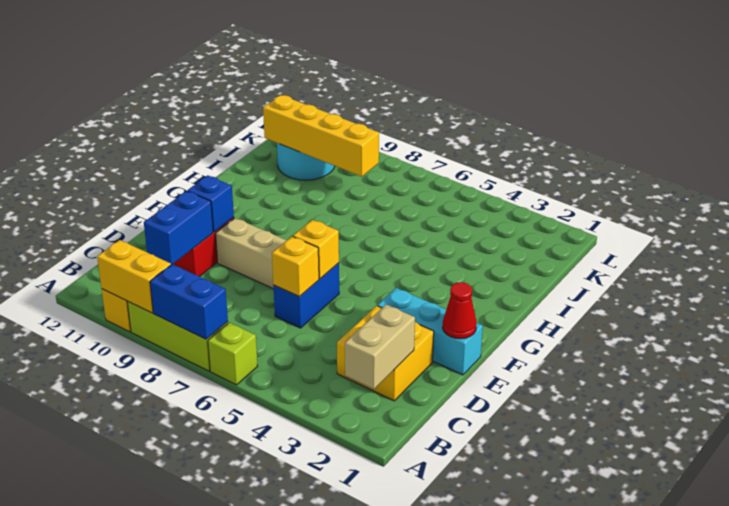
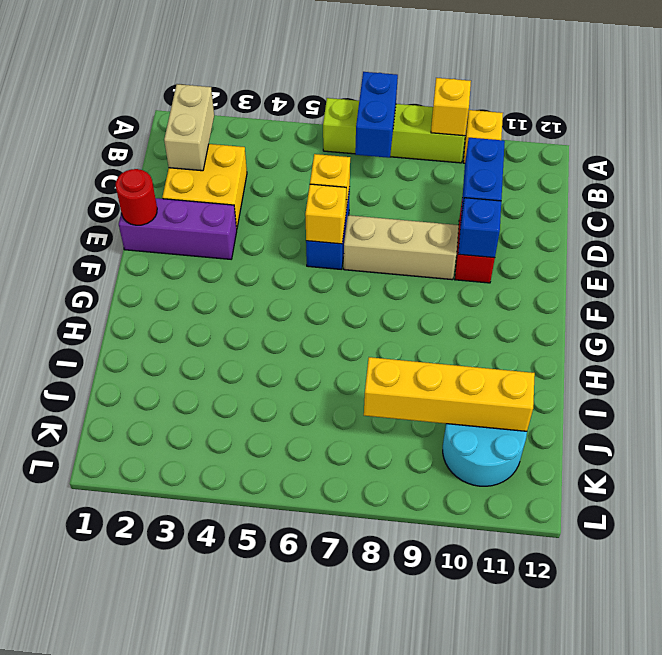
blue 1x2 brick [150,264,228,339] -> blue 1x2 brick turned to [355,72,398,158]
yellow 1x2 brick [97,240,171,313] -> yellow 1x1 brick [431,78,471,136]
cyan 1x3 brick [378,288,483,375] -> purple 1x3 brick [119,198,237,259]
red 1x1 cone [443,282,477,339] -> red 1x1 round brick [116,169,157,225]

